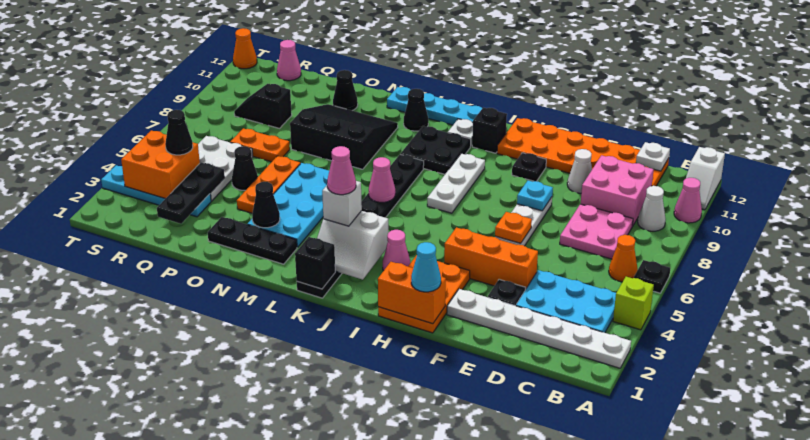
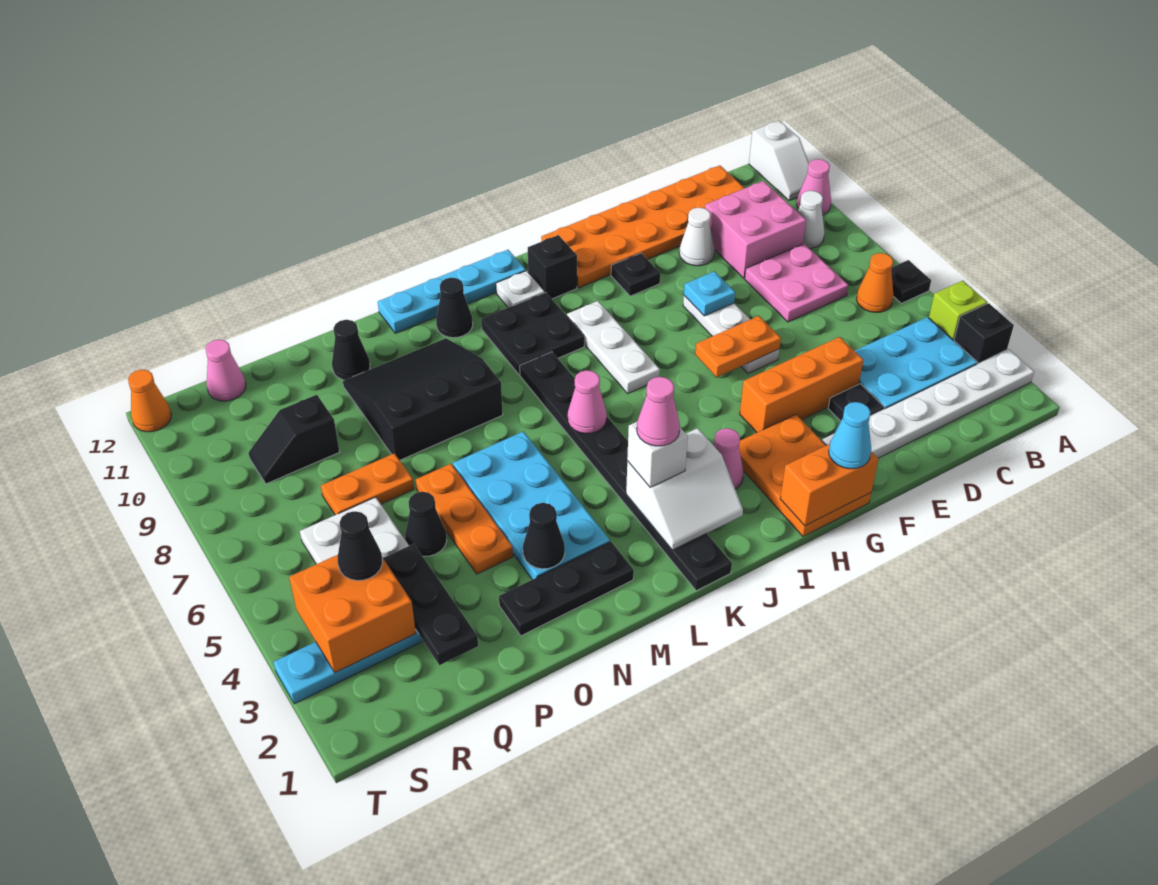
white 1x1 plate [636,142,670,171] -> none
orange 1x1 plate [495,212,532,243] -> orange 1x2 plate [695,316,781,377]
black 1x1 brick [295,237,335,289] -> black 1x1 brick moved to [954,303,1014,364]

